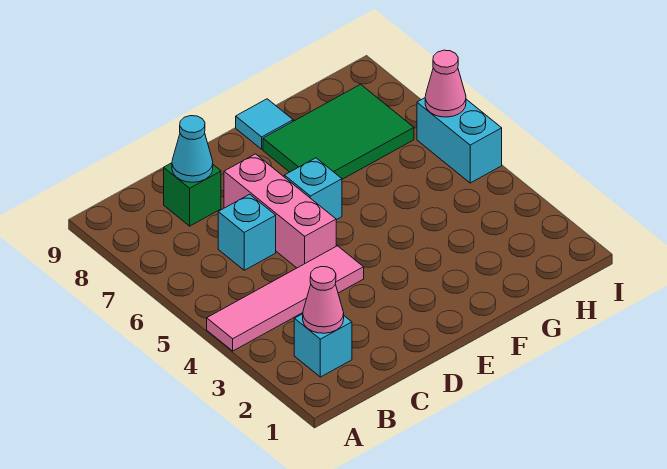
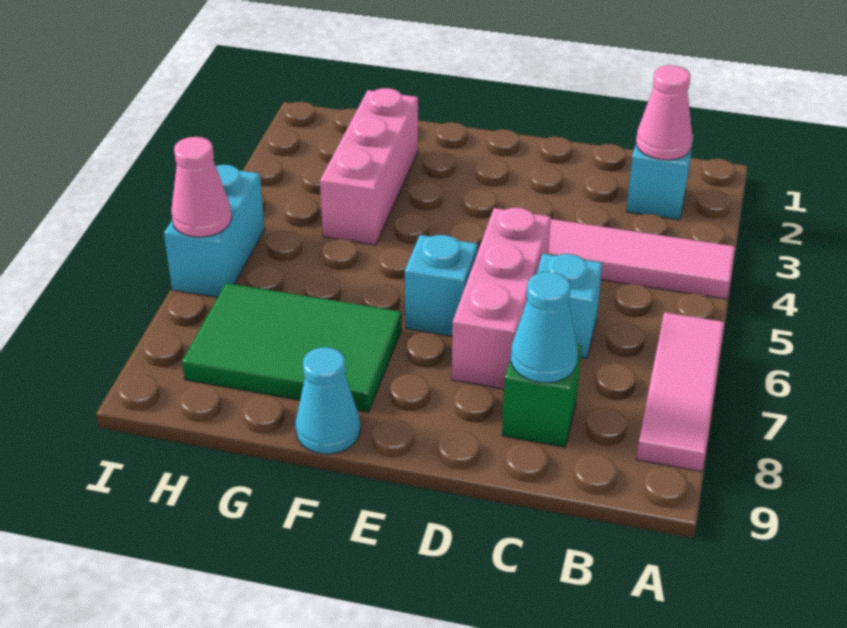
none -> pink 1x3 tile [637,312,724,471]
cyan 1x1 tile [236,99,293,149] -> cyan 1x1 cone [296,347,360,454]
none -> pink 1x3 brick [320,88,418,245]

